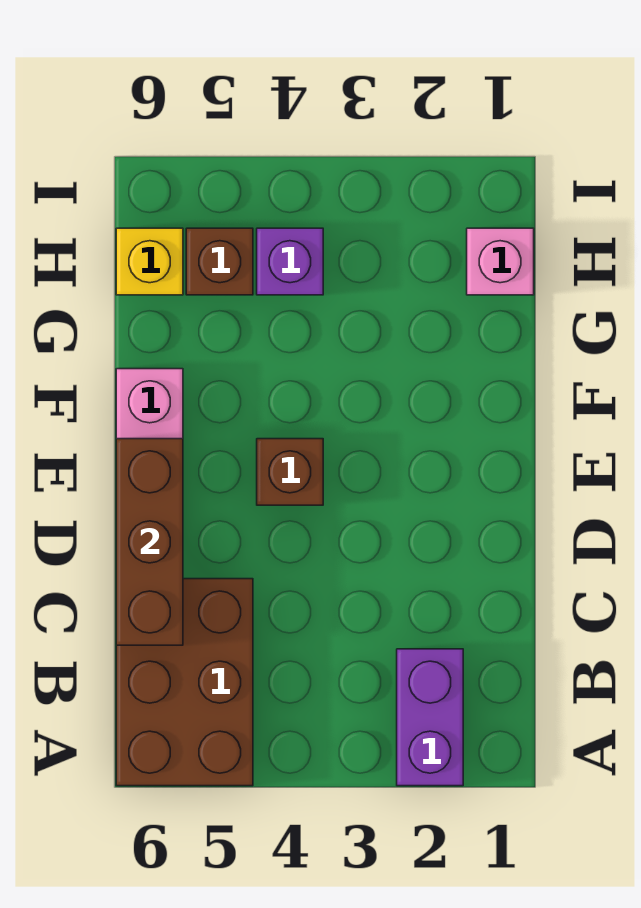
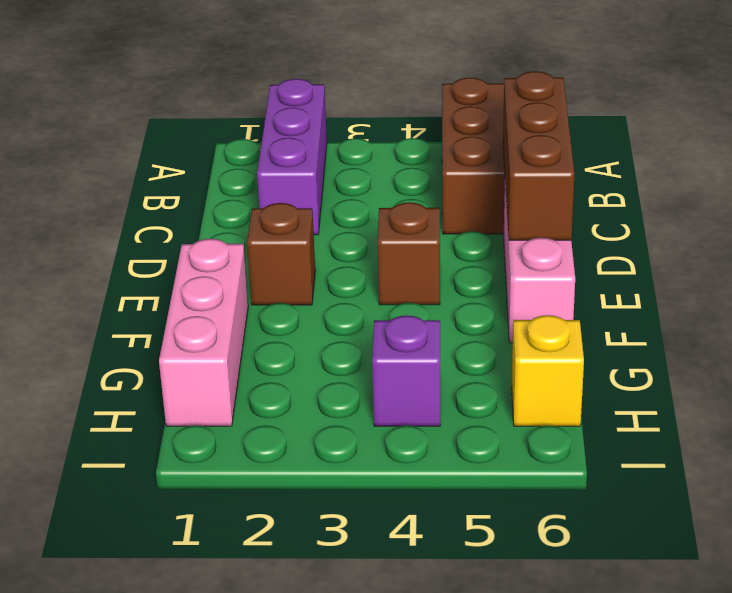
purple 1x2 brick [397,649,463,786] -> purple 1x3 brick [257,79,327,235]
pink 1x1 brick [467,228,534,295] -> pink 1x3 brick [159,239,248,426]
brown 1x1 brick [186,228,253,295] -> brown 1x1 brick moved to [247,203,315,305]

